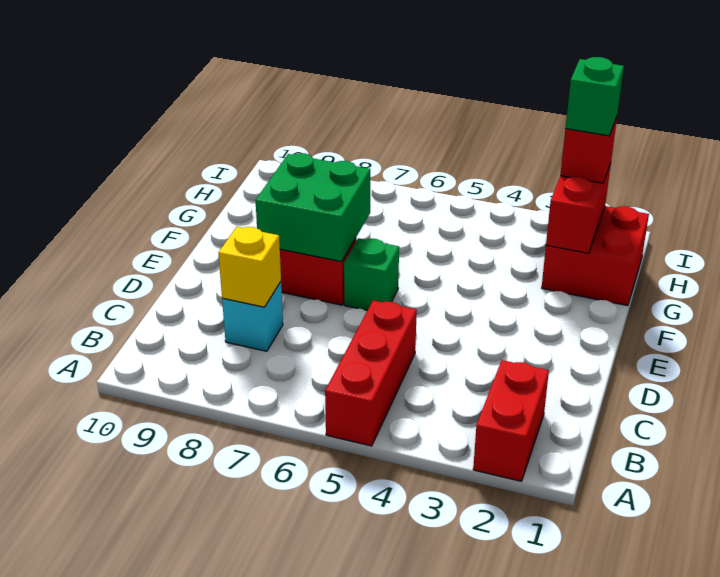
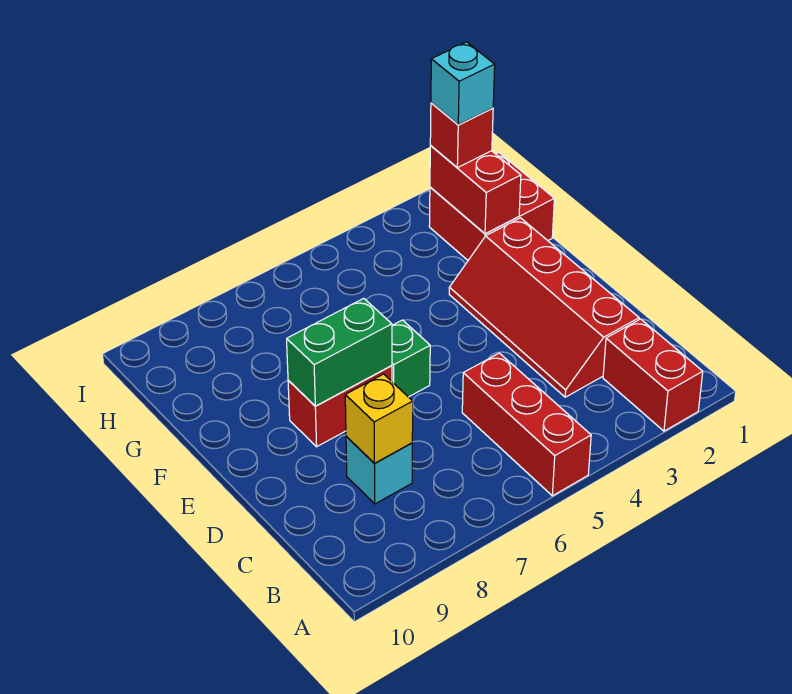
none -> red 2x4 slope [449,218,639,397]
green 2x2 brick [255,153,370,262] -> green 1x2 brick [287,298,392,406]
green 1x1 brick [565,57,624,136] -> cyan 1x1 brick [431,42,495,125]

